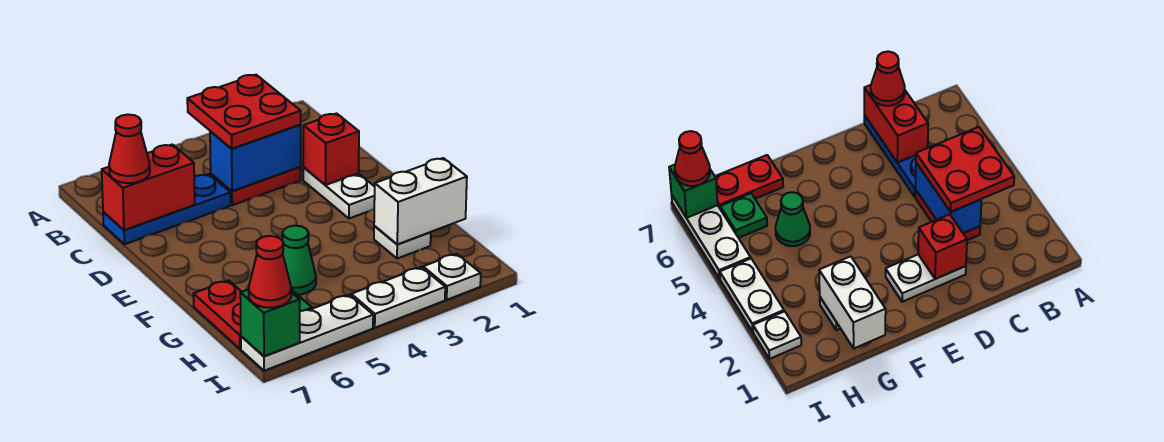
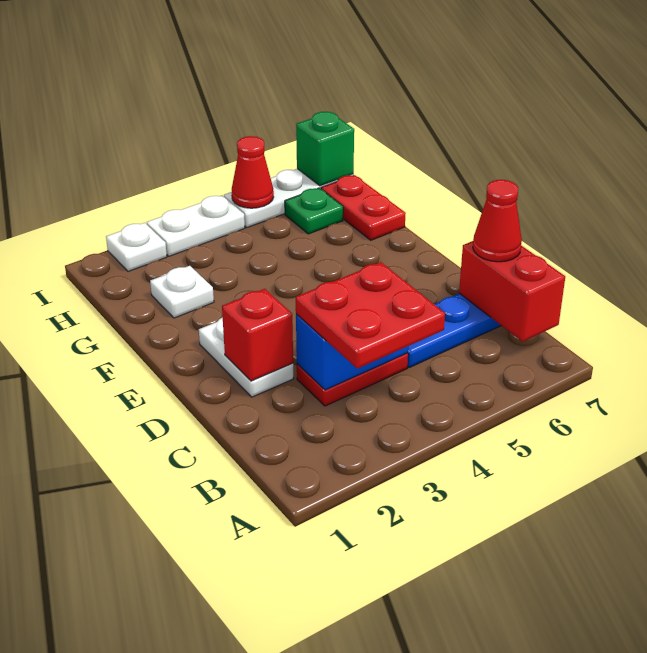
red 1x2 brick [102,144,195,230] -> red 1x2 brick turned to [459,241,565,342]
white 1x2 brick [374,158,467,244] -> none
green 1x1 cone [282,226,316,295] -> none
red 1x1 cone [249,236,291,308] -> red 1x1 cone moved to [232,136,274,208]

